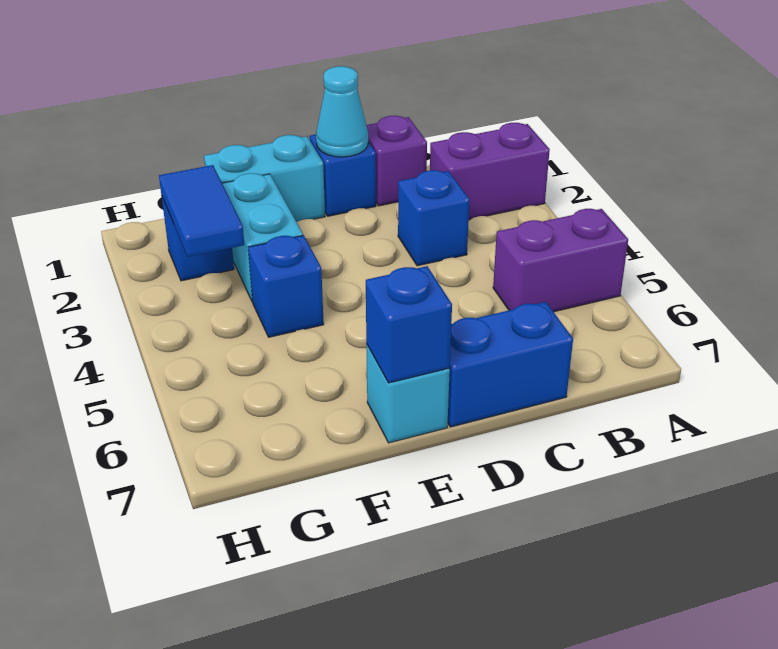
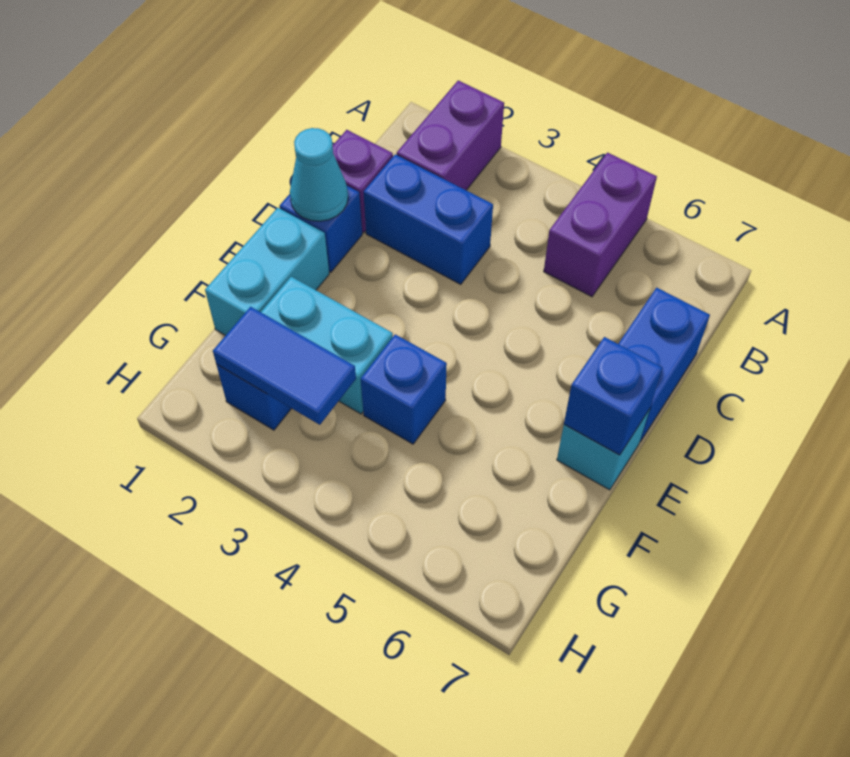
blue 1x1 brick [398,170,470,266] -> blue 1x2 brick [363,154,493,284]

